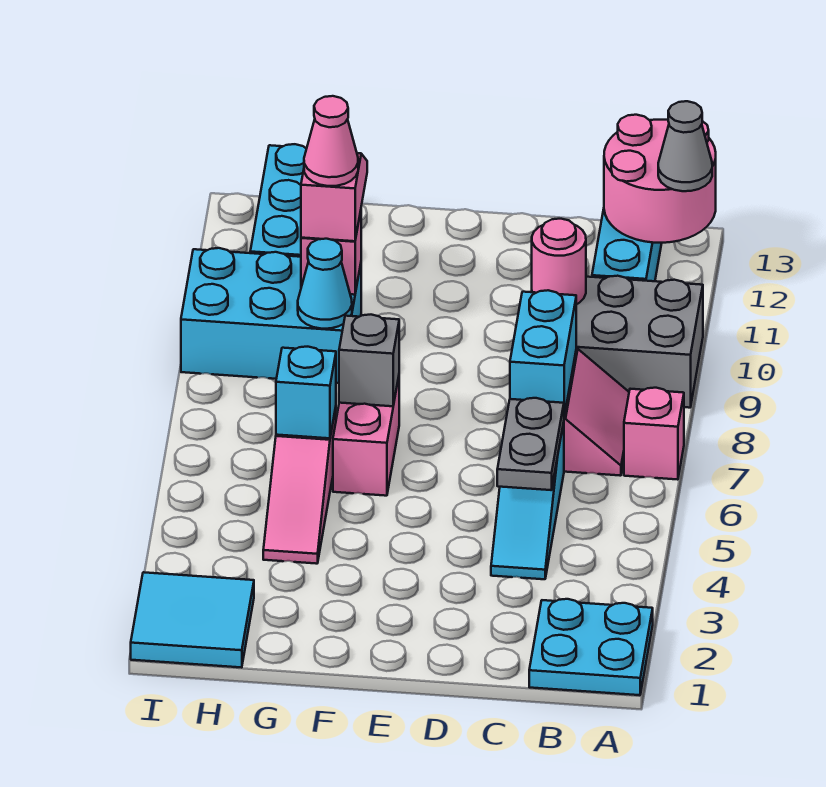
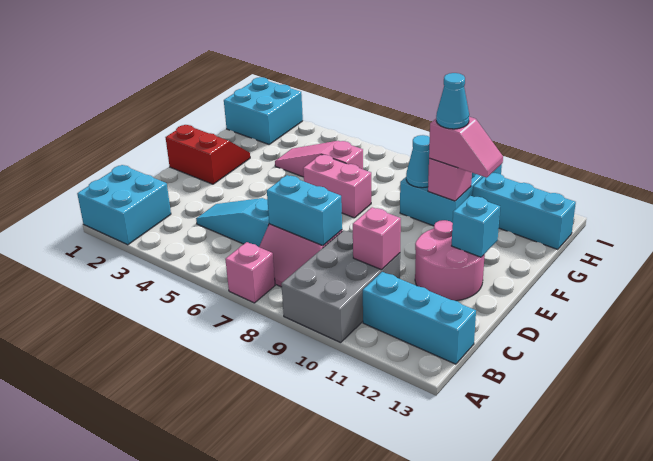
cyan 2x2 plate [529,599,653,695] -> cyan 2x2 brick [77,165,171,245]
pink 2x2 round brick [604,115,716,243] -> pink 2x2 round brick moved to [415,220,485,301]
grey 1x1 cone [658,101,712,191] -> none
grey 1x2 plate [497,398,564,490] -> none
pink 1x1 round brick [532,219,586,304] -> pink 1x1 brick [353,207,401,270]
none -> red 2x2 slope [165,125,250,184]
grey 1x1 brick [339,315,399,406] -> none
cyan 1x1 brick [276,347,336,438] -> cyan 1x1 brick moved to [452,196,500,257]
pink 1x1 cone [304,96,358,186] -> cyan 1x1 cone [436,73,469,129]
cyan 2x2 tile [131,572,254,668] -> cyan 2x2 brick [224,77,303,144]

